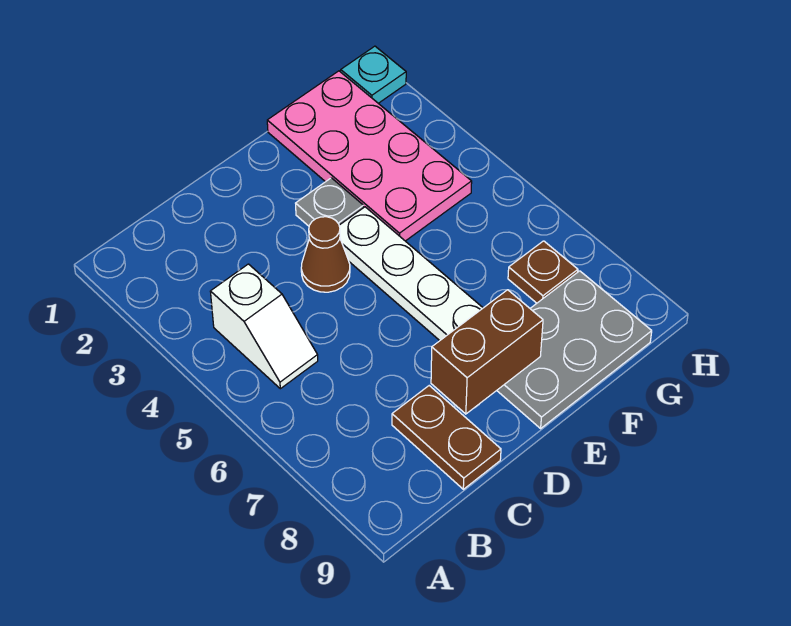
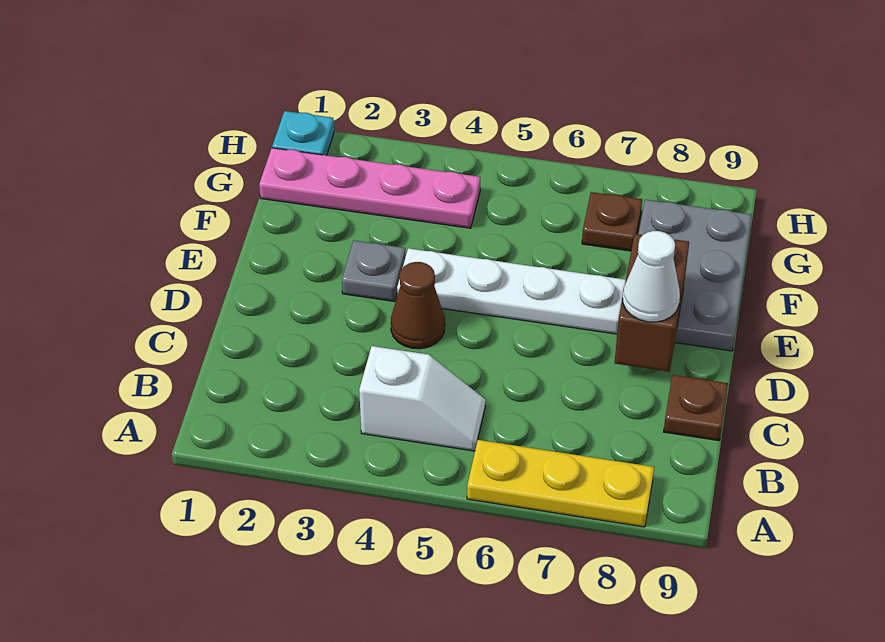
none -> yellow 1x3 plate [467,440,654,527]
brown 1x2 plate [392,386,501,489] -> brown 1x1 plate [664,375,728,441]
none -> white 1x1 cone [623,231,680,322]
pink 2x4 plate [267,71,472,241] -> pink 1x4 plate [259,148,480,228]

